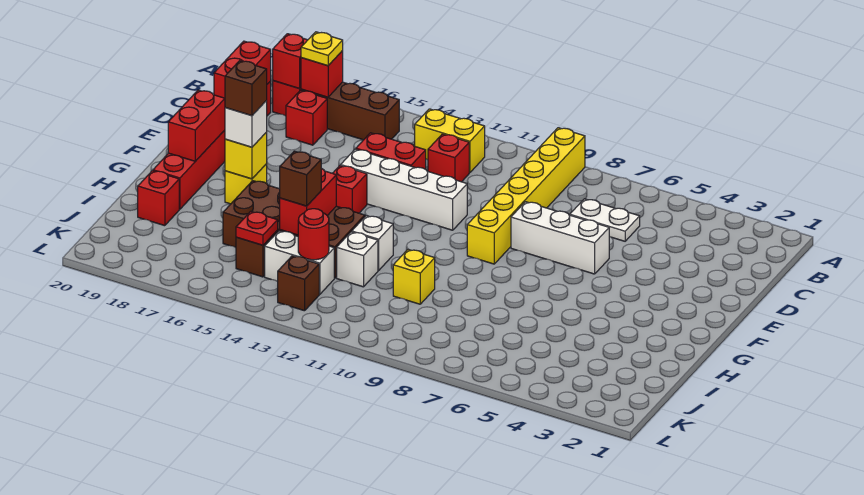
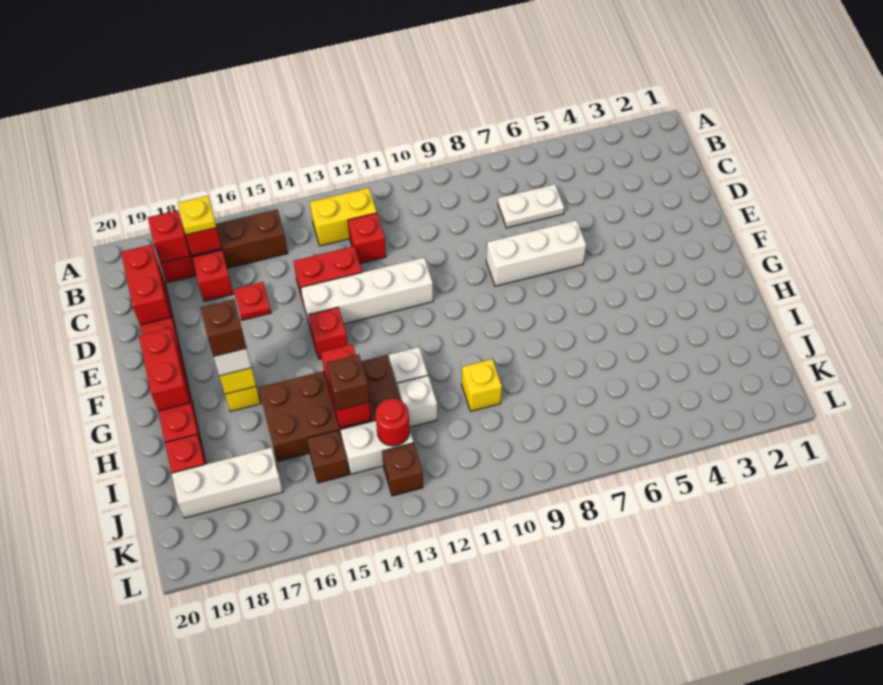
yellow 1x6 brick [467,128,585,264] -> none
red 1x1 plate [236,211,278,245] -> red 1x1 plate moved to [234,282,271,320]
none -> white 1x3 brick [171,447,283,518]

